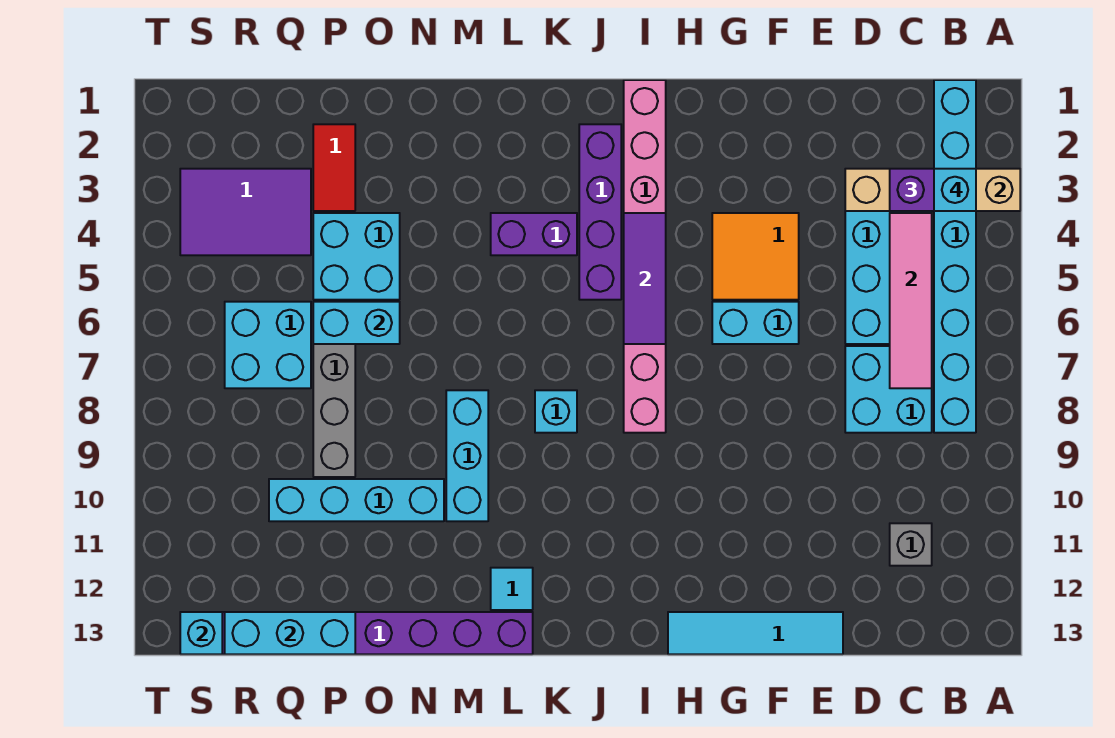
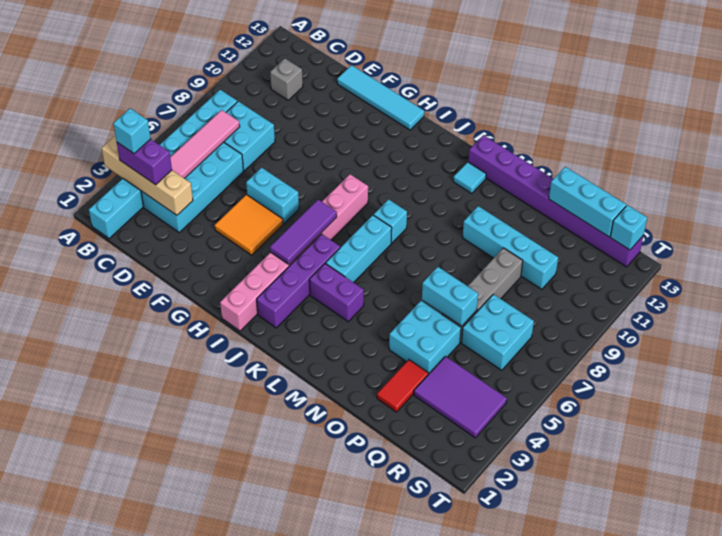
cyan 1x3 brick [446,390,488,521] -> cyan 1x3 brick moved to [326,215,392,283]

